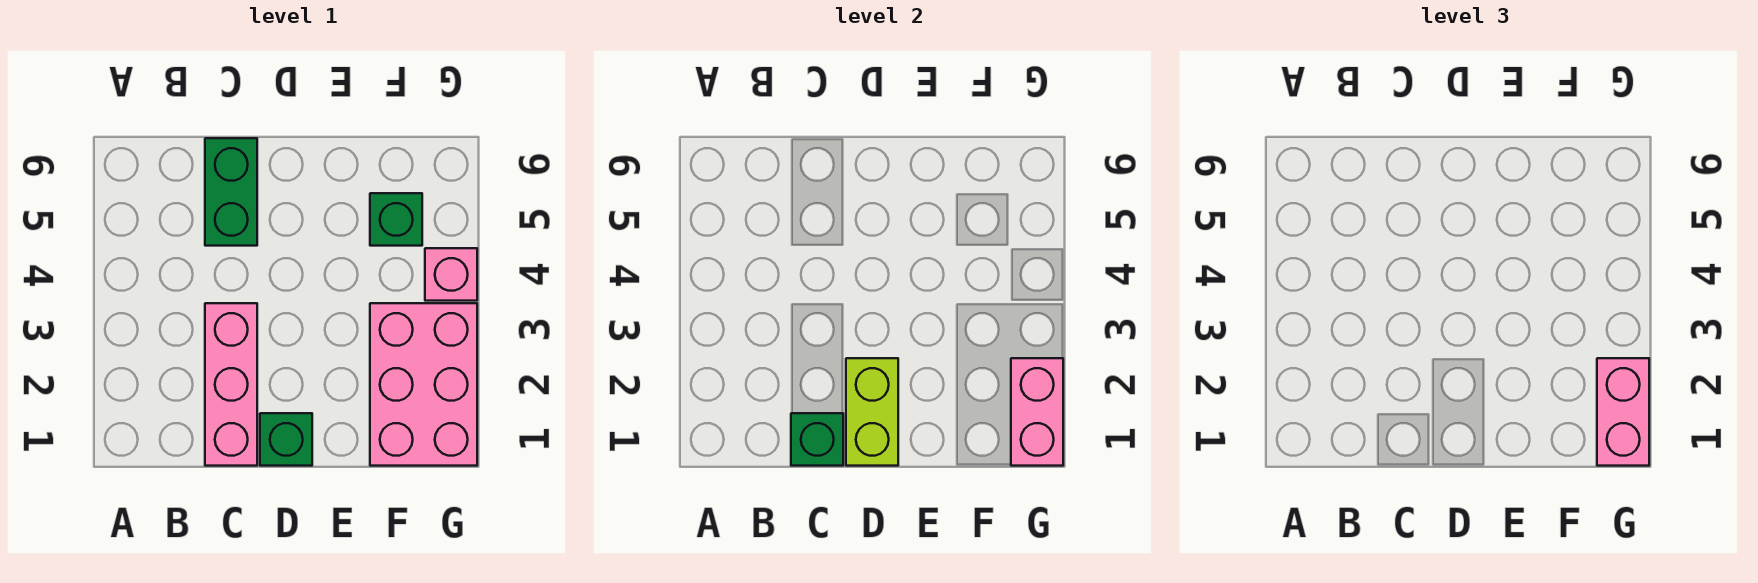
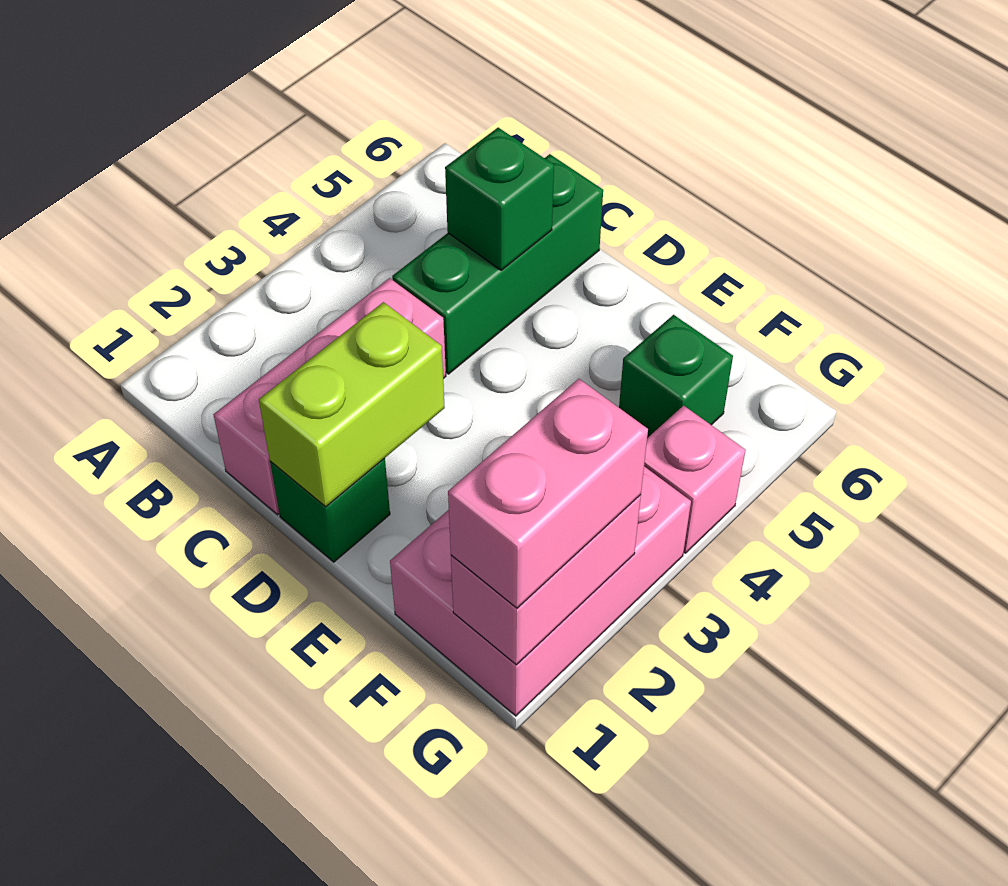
green 1x1 brick [791,413,843,466] -> green 1x1 brick moved to [445,128,554,270]
green 1x2 brick [205,138,257,246] -> green 1x3 brick [392,154,603,374]

